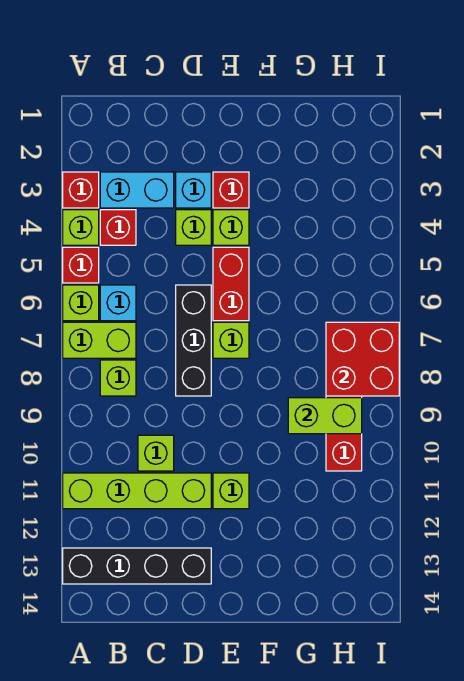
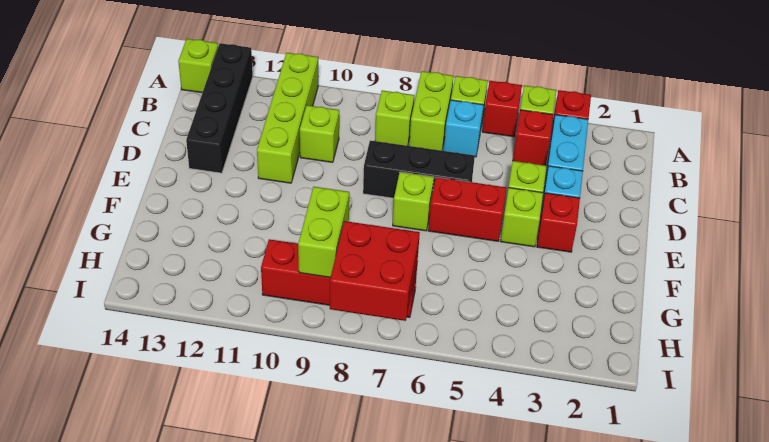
lime 1x1 brick [213,473,249,509] -> lime 1x1 brick moved to [178,39,218,93]

